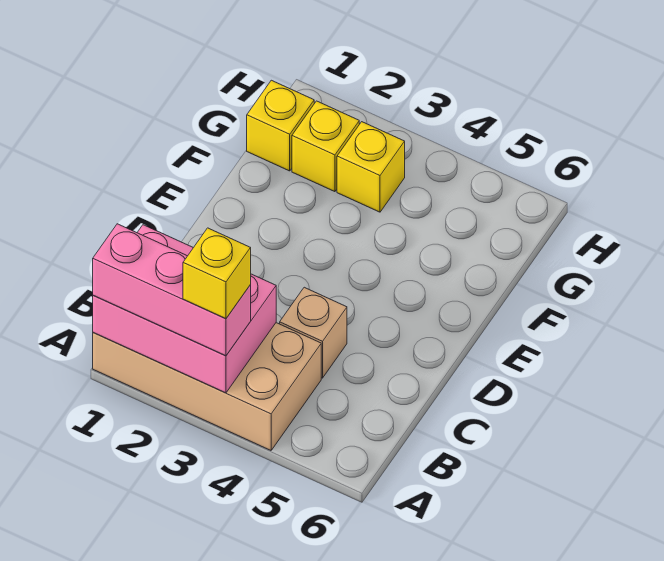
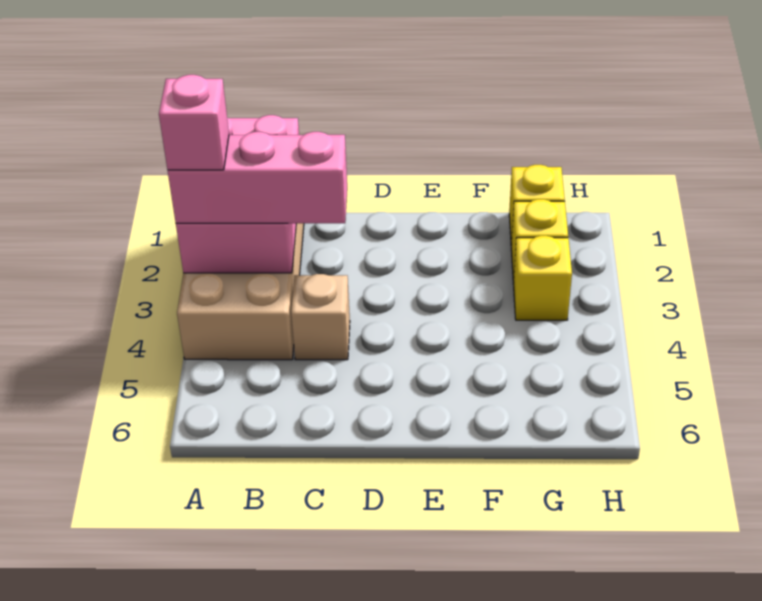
pink 1x3 brick [93,224,251,356] -> pink 1x3 brick turned to [168,132,347,224]
yellow 1x1 brick [183,228,251,319] -> pink 1x1 brick [159,75,229,170]

